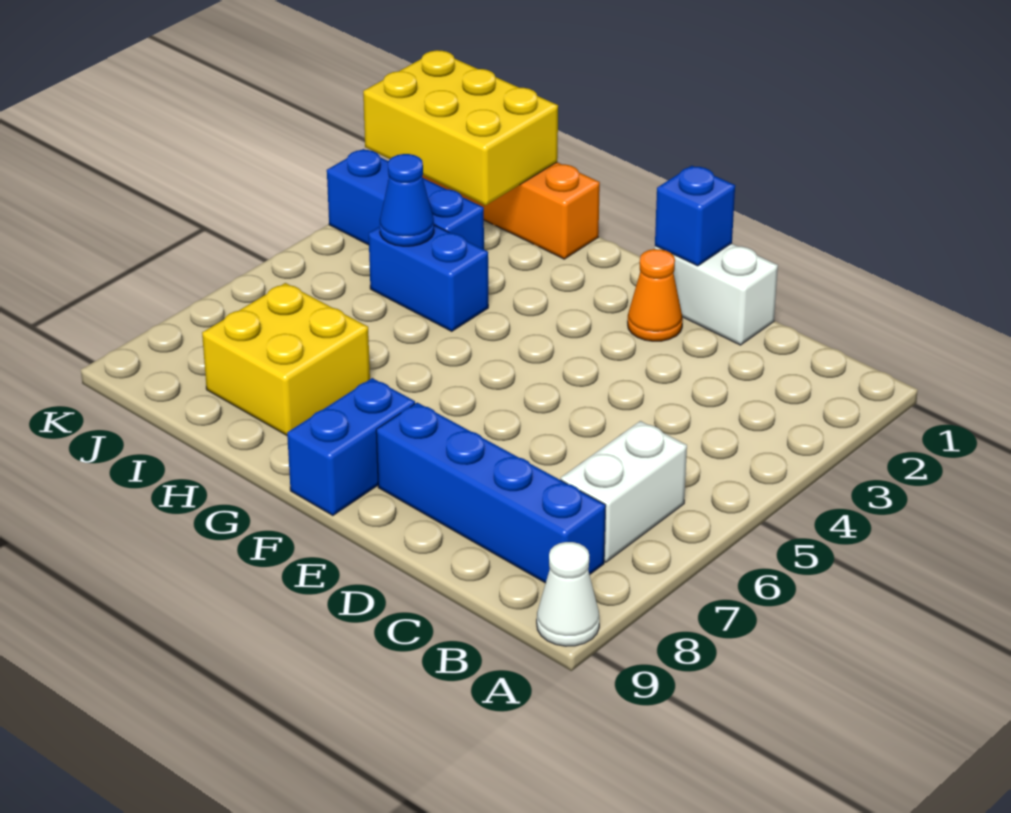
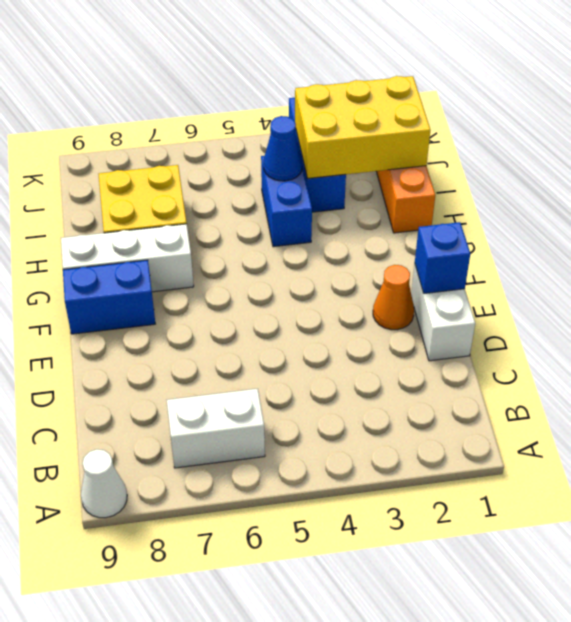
blue 1x4 brick [376,403,606,583] -> none
none -> white 1x3 brick [61,224,194,292]
yellow 2x3 brick [363,50,558,205] -> yellow 2x3 brick turned to [295,76,430,179]

